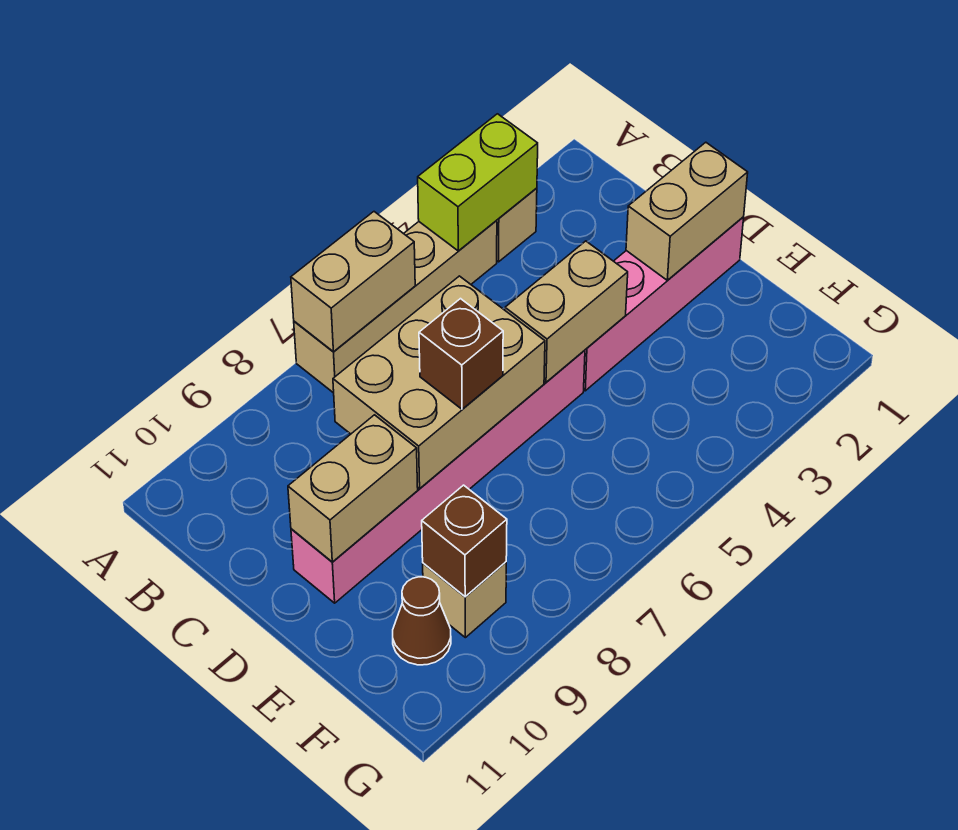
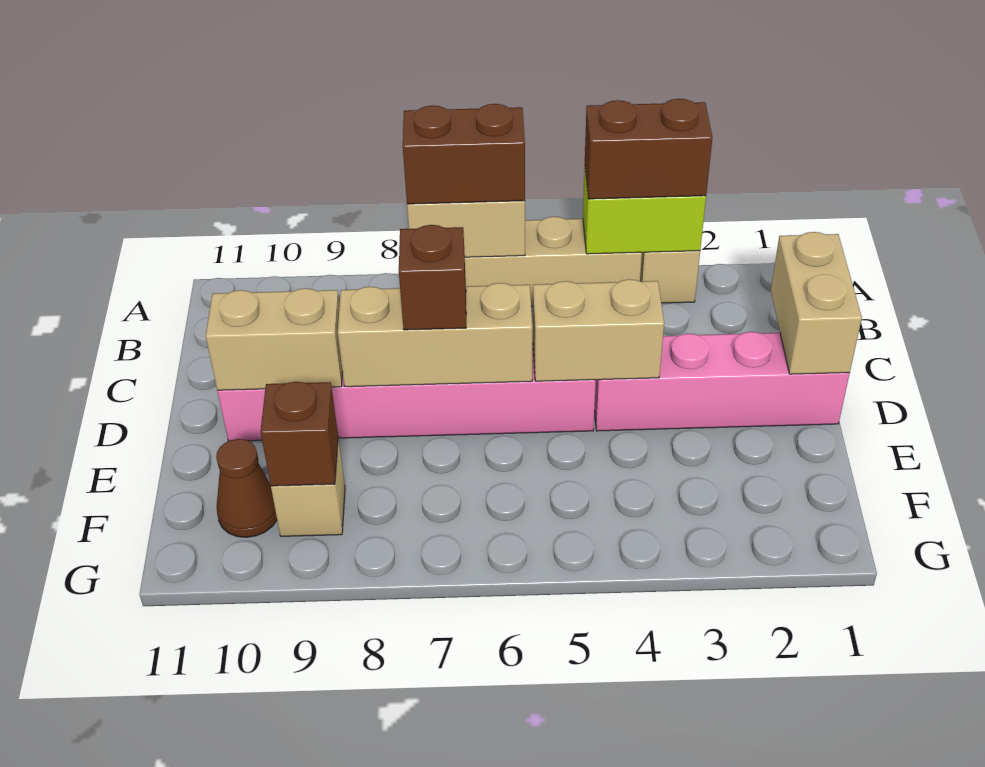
none -> brown 1x2 brick [585,99,713,199]
none -> brown 1x2 brick [403,104,525,204]
tan 2x3 brick [333,276,545,489] -> tan 1x3 brick [338,283,532,387]
tan 1x2 brick [626,142,748,280] -> tan 1x2 brick turned to [771,232,862,374]

